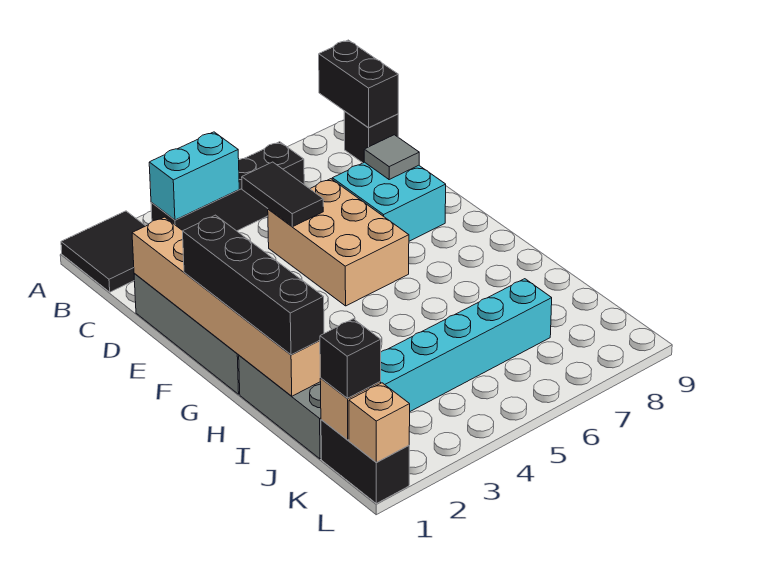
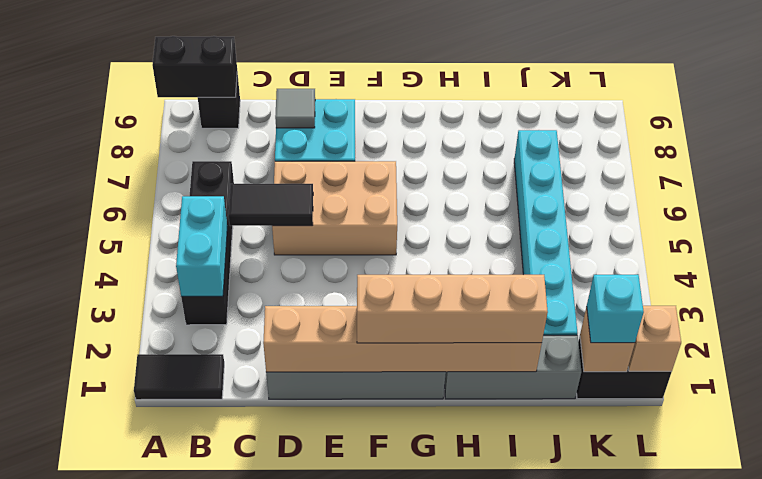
black 2x2 tile [61,211,145,292] -> black 1x2 tile [134,354,224,400]
black 1x4 brick [183,215,324,355] -> tan 1x4 brick [357,275,548,343]
black 1x1 brick [320,319,381,398] -> cyan 1x1 brick [587,275,644,343]

